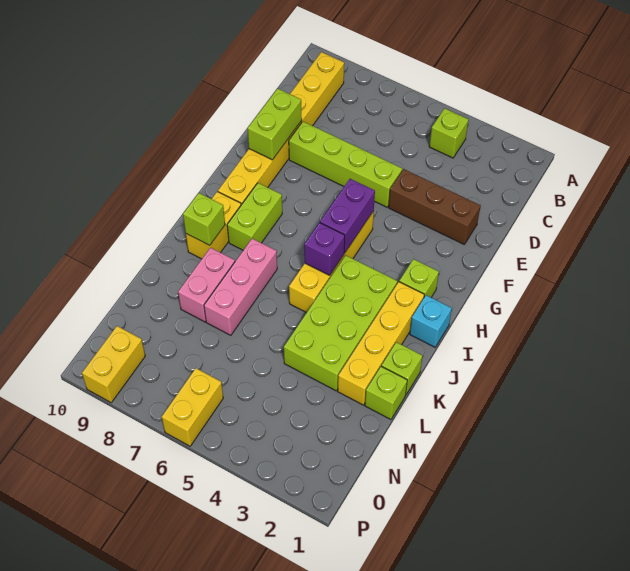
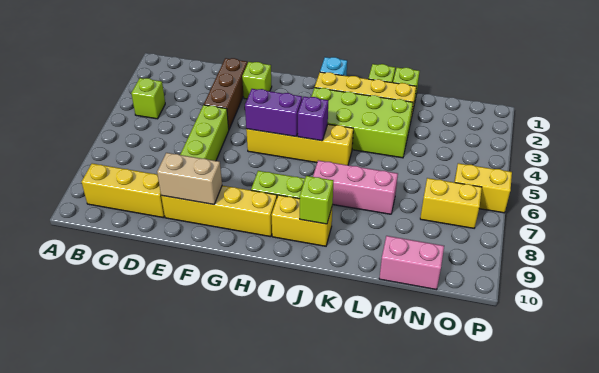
lime 1x2 brick [248,88,302,160] -> tan 1x2 brick [157,153,222,204]
lime 1x1 brick [399,259,439,297] -> lime 1x1 brick moved to [242,62,272,99]
pink 1x2 brick [178,248,235,322] -> pink 1x2 brick moved to [379,236,444,290]
yellow 1x2 brick [82,326,145,402] -> yellow 1x2 brick moved to [420,178,482,228]

